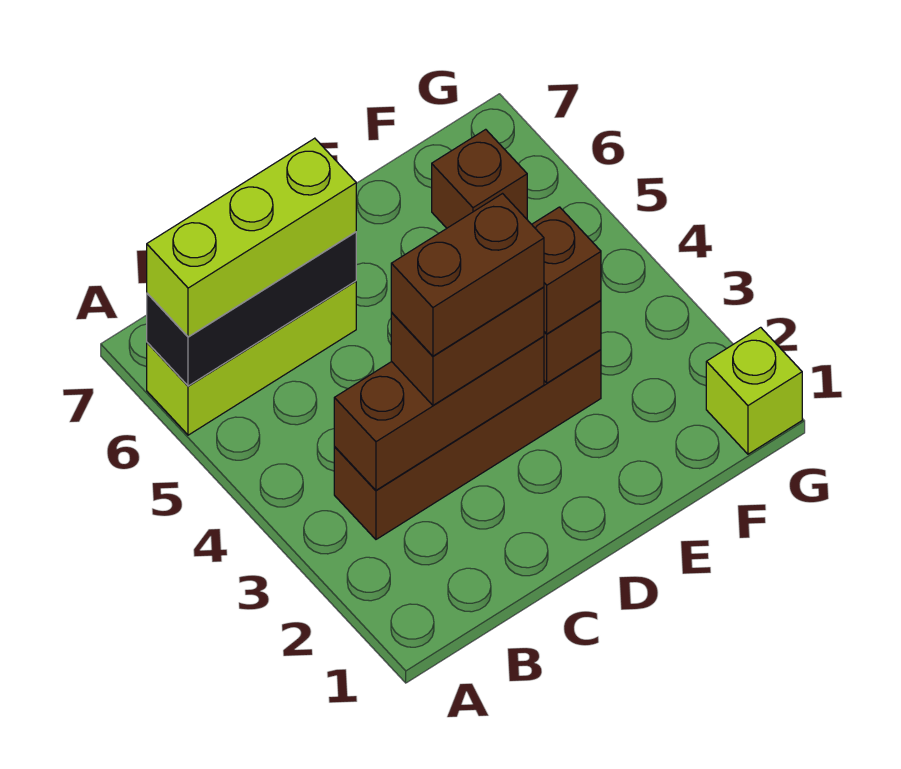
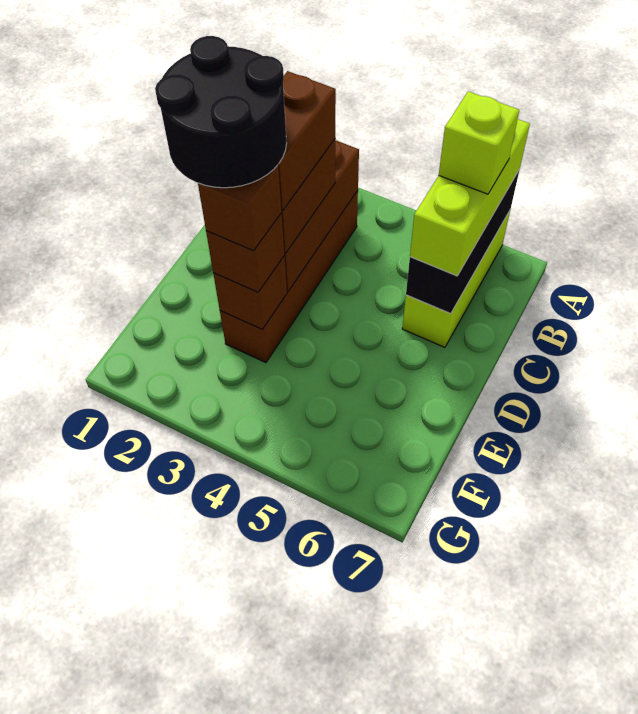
none -> black 2x2 round brick [155,36,287,188]
brown 1x1 brick [432,129,527,228] -> brown 1x1 brick moved to [198,165,281,251]
lime 1x1 brick [706,327,802,454] -> lime 1x1 brick moved to [439,91,519,194]

